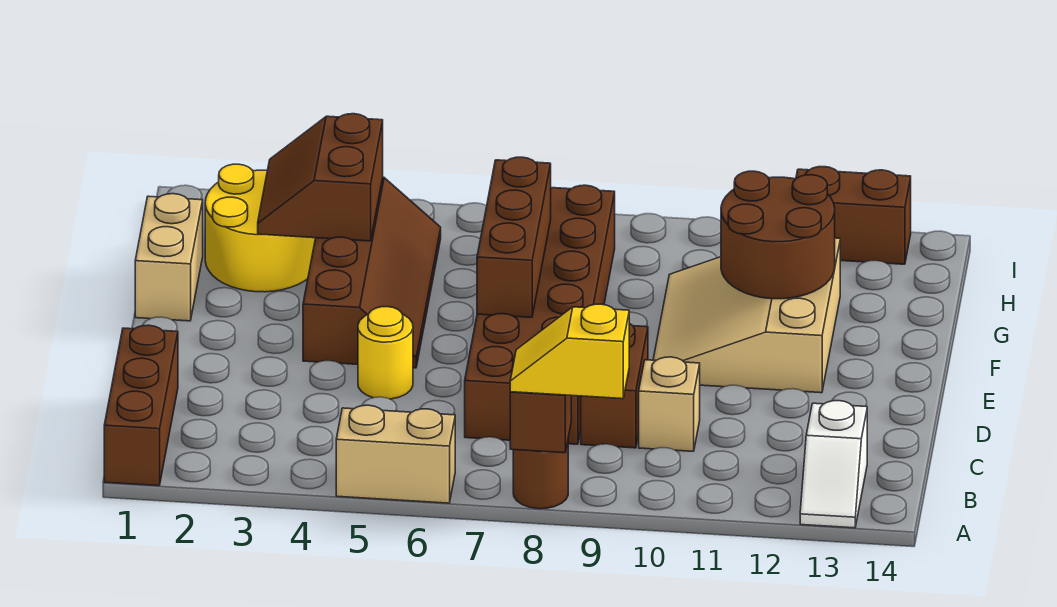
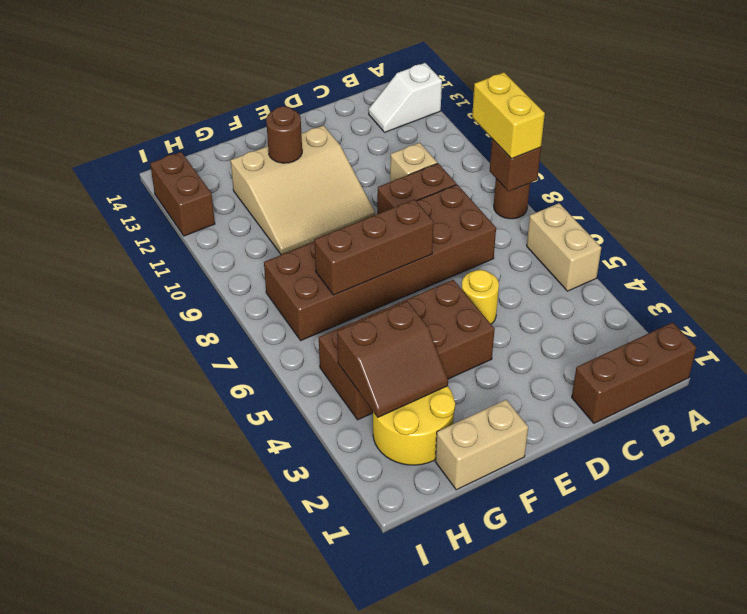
yellow 1x2 slope [510,304,629,399] -> yellow 1x2 brick [472,73,545,159]
white 1x2 slope [800,401,867,528] -> white 1x2 slope turned to [369,63,442,132]
brown 2x4 slope [303,177,441,368] -> brown 2x4 brick [319,280,495,420]
brown 2x2 round brick [721,171,835,299] -> brown 1x1 round brick [266,106,302,163]

